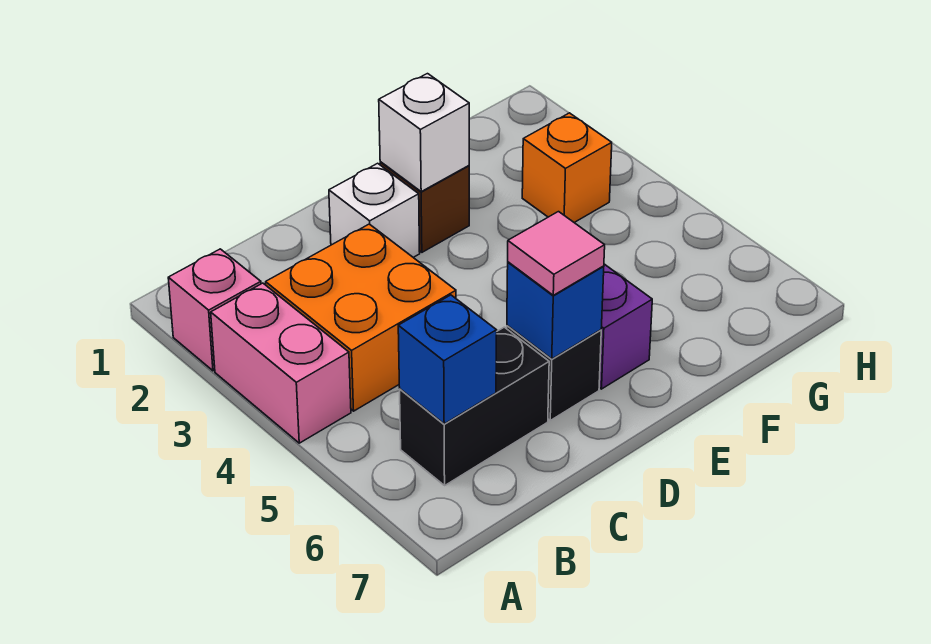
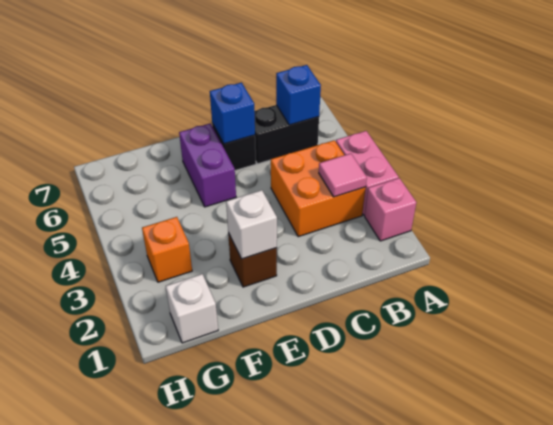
white 1x1 brick [329,163,420,257] -> white 1x1 brick moved to [166,274,218,343]
pink 1x1 tile [508,212,605,295] -> pink 1x1 tile moved to [319,154,367,197]

